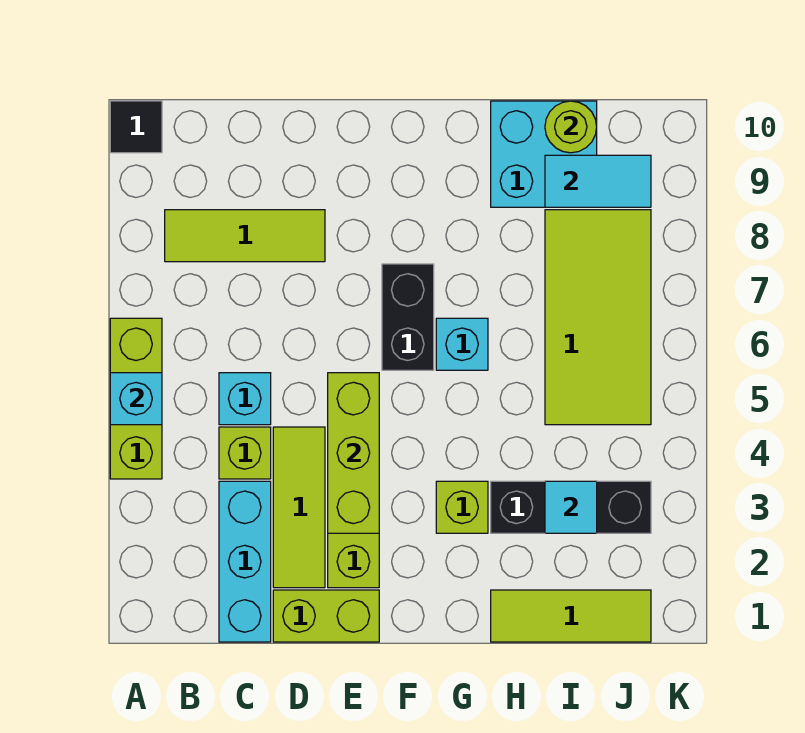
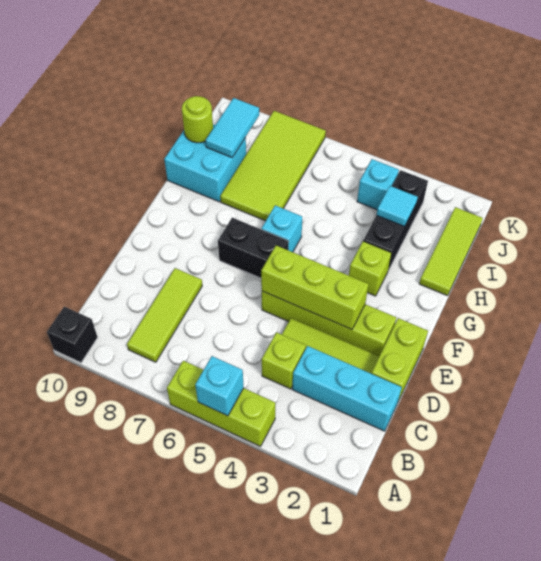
black 1x1 tile [110,101,162,153] -> black 1x1 brick [47,307,98,363]
cyan 1x1 brick [219,373,271,425] -> cyan 1x1 brick moved to [357,159,399,210]
lime 2x4 tile [545,210,651,425] -> lime 2x4 tile turned to [220,111,326,221]

